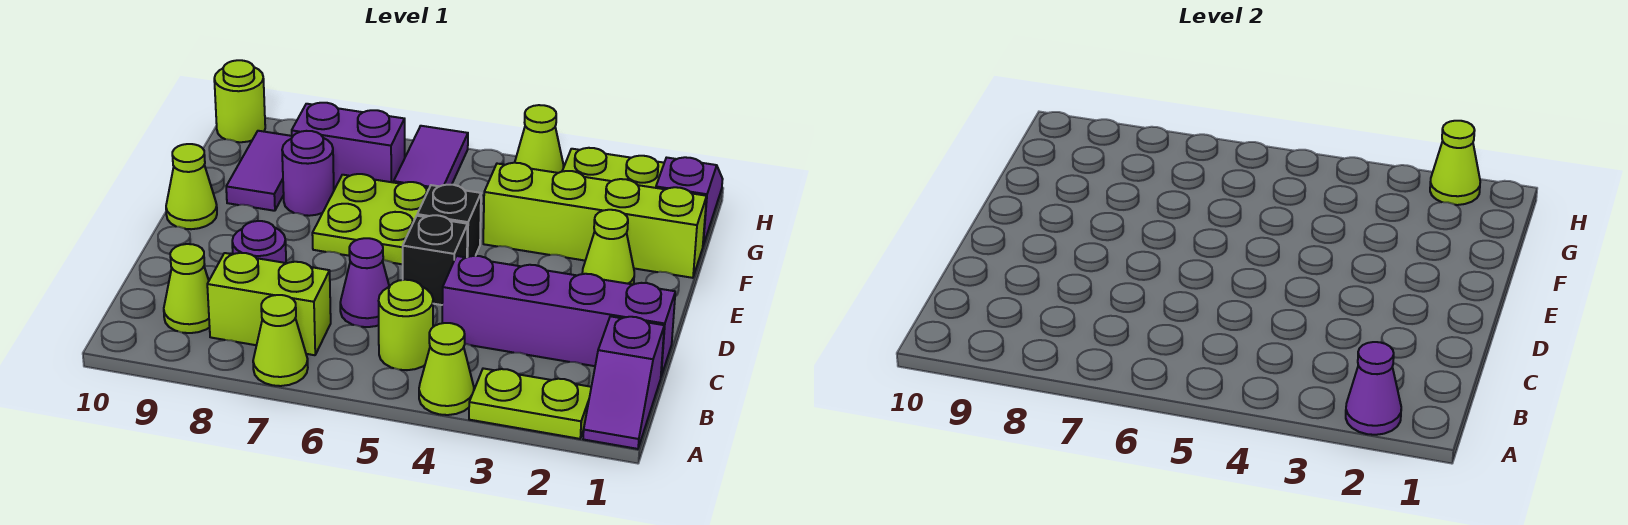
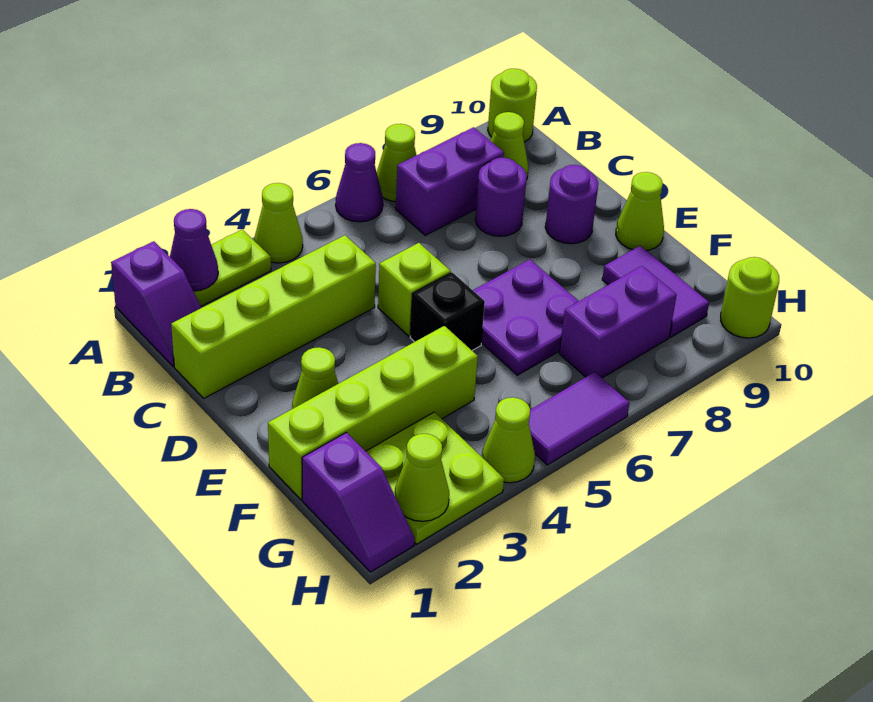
purple 1x2 slope [583,316,664,449] -> purple 1x2 slope turned to [111,241,201,367]
lime 1x1 round brick [379,280,433,370] -> lime 1x1 round brick moved to [488,69,537,142]
lime 1x2 brick [207,253,331,355] -> purple 1x2 brick [396,127,504,235]
purple 1x4 brick [442,256,675,376] -> lime 1x4 brick [171,235,376,398]
purple 1x1 cone [340,238,389,327] -> purple 1x1 cone moved to [336,143,383,222]
black 1x1 brick [403,215,468,305] -> lime 1x1 brick [378,243,451,336]
lime 2x2 plate [312,174,429,264] -> purple 2x2 plate [473,259,579,375]
purple 1x1 round brick [282,131,334,216] -> purple 1x1 round brick moved to [545,165,598,244]
purple 1x2 tile [394,126,468,188] -> purple 1x2 tile turned to [529,372,629,465]

